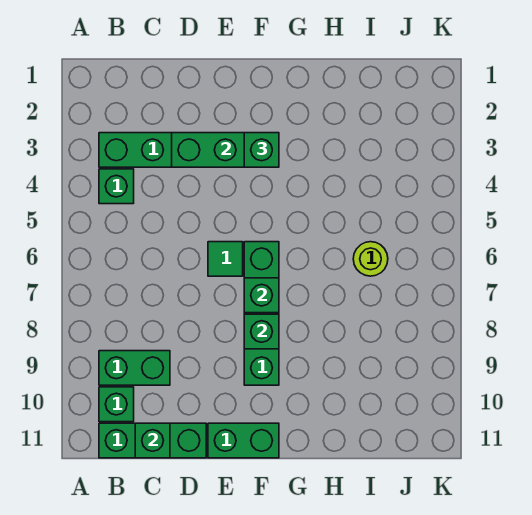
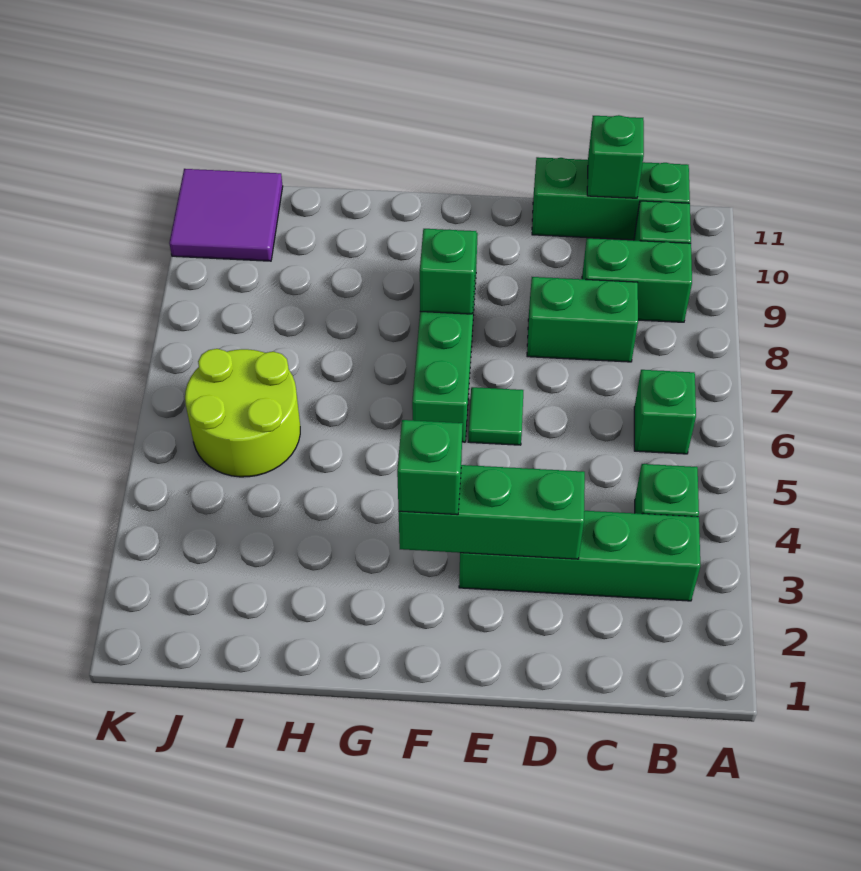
green 1x2 brick [208,423,279,458] -> green 1x2 brick moved to [527,277,638,362]
green 1x1 brick [244,278,279,313] -> green 1x1 brick moved to [634,370,696,454]
lime 1x1 round brick [353,242,388,276] -> lime 2x2 round brick [185,349,300,477]
none -> purple 2x2 tile [169,169,283,261]

